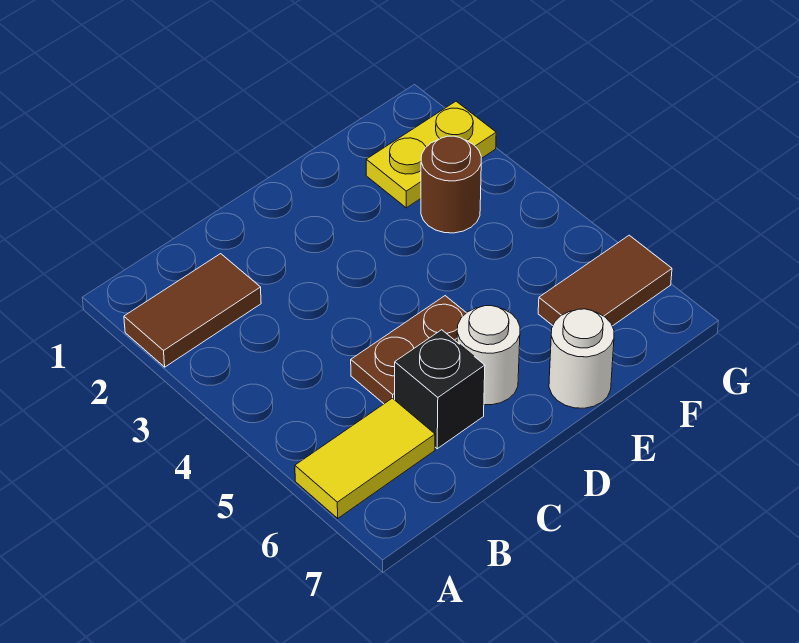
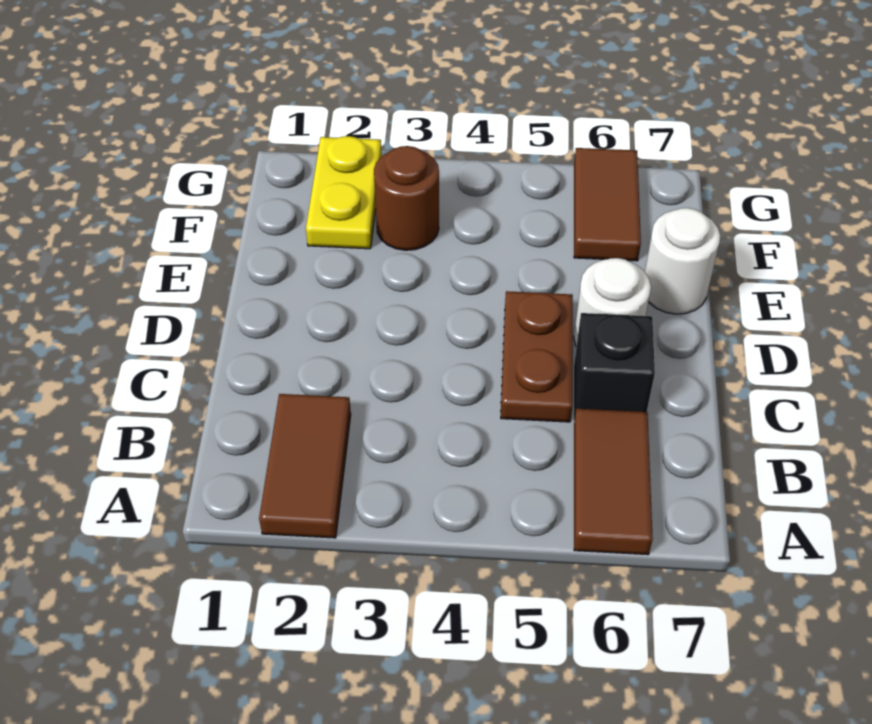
yellow 1x2 tile [295,398,435,518] -> brown 1x2 tile [574,409,653,555]

